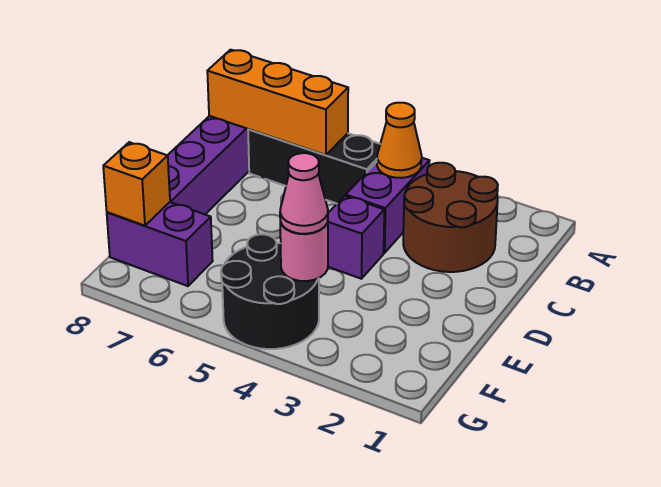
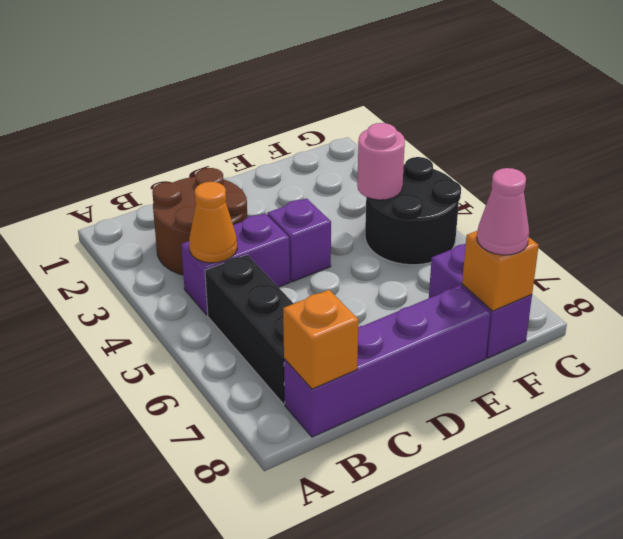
orange 1x3 brick [207,50,348,155] -> orange 1x1 brick [283,290,359,389]
pink 1x1 cone [280,153,328,234] -> pink 1x1 cone moved to [477,168,529,255]

